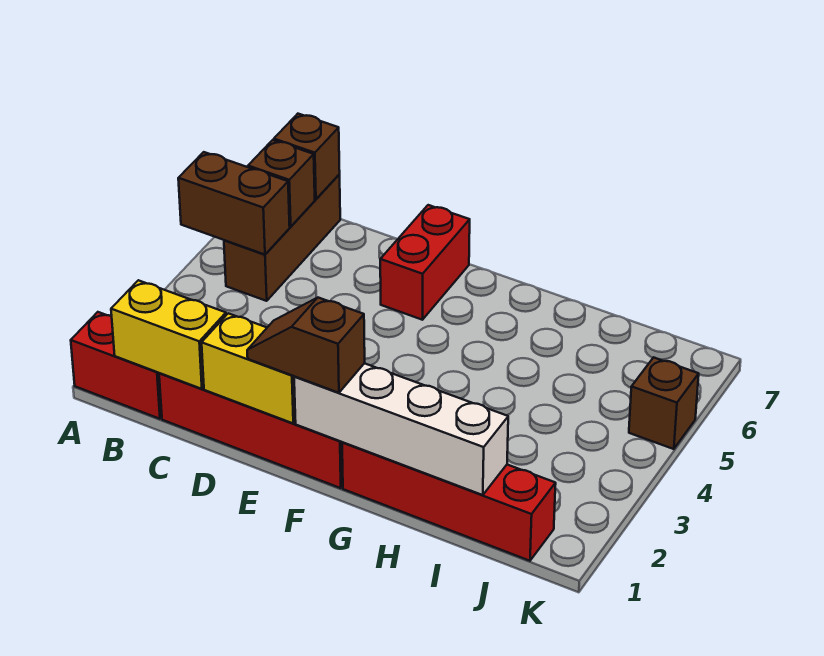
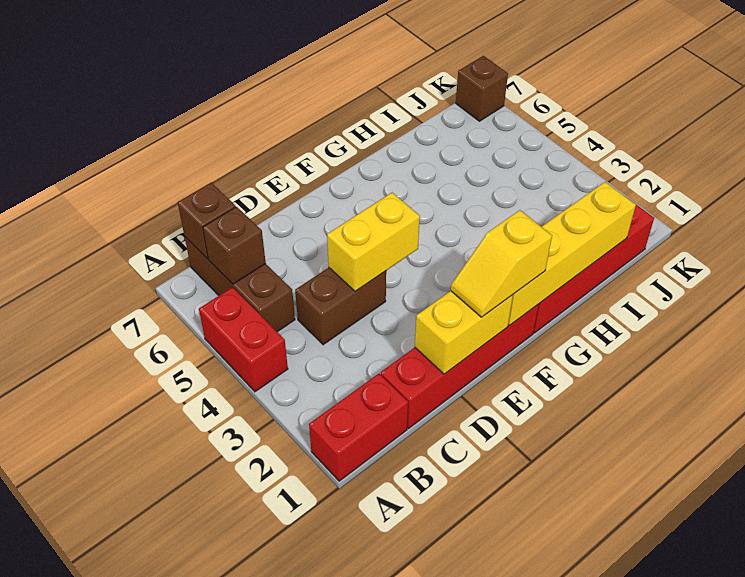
brown 1x2 brick [178,152,290,255] -> brown 1x2 brick moved to [295,268,386,345]
yellow 1x2 brick [111,280,226,389] -> yellow 1x2 brick moved to [327,193,420,291]
brown 1x2 slope [247,298,365,393] -> yellow 1x2 slope [451,210,552,317]
red 1x2 brick [380,205,470,320] -> red 1x2 brick moved to [199,287,288,392]
white 1x4 brick [294,363,508,495] -> yellow 1x4 brick [508,182,636,326]
brown 1x1 brick [629,357,699,449] -> brown 1x1 brick moved to [456,56,508,121]

